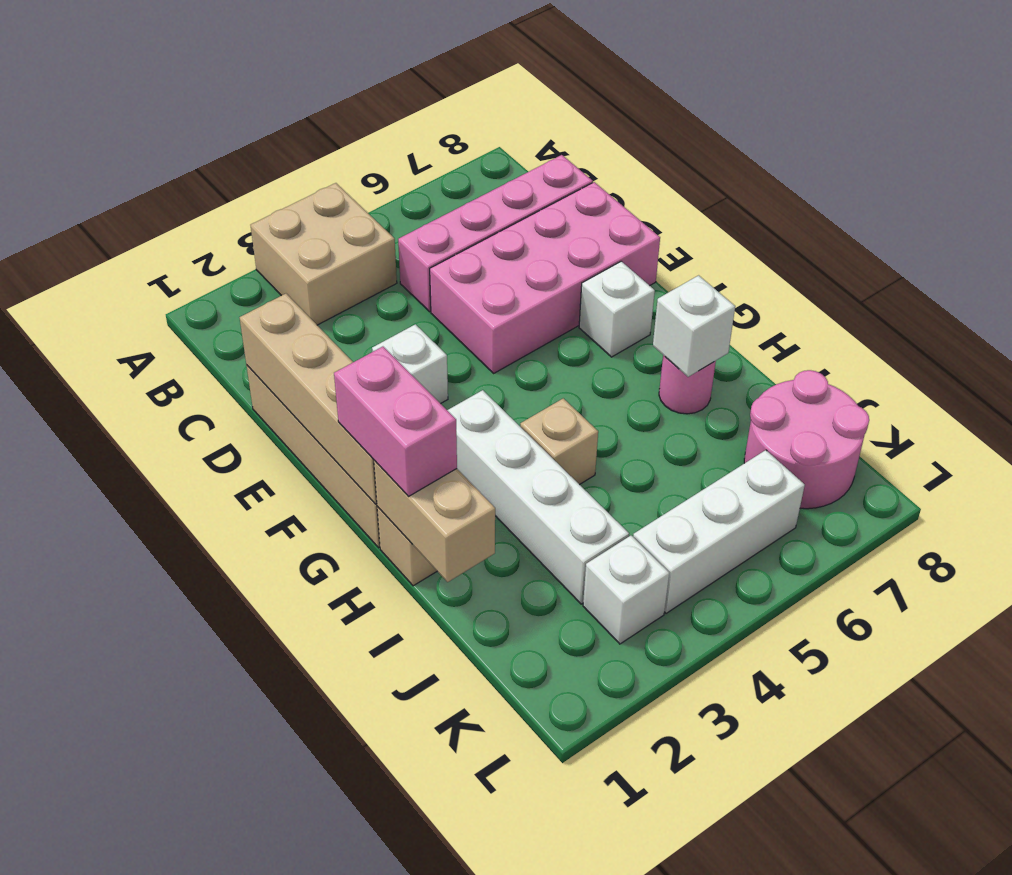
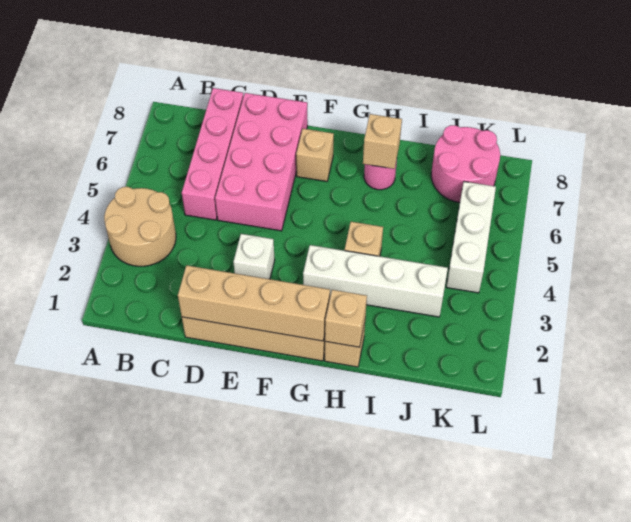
tan 2x2 brick [251,183,397,325] -> tan 2x2 round brick [104,187,176,266]
white 1x1 brick [579,261,655,357] -> tan 1x1 brick [296,129,334,181]
pink 1x2 brick [334,347,457,497] -> none
tan 1x2 brick [374,460,495,582] -> tan 1x1 brick [325,290,367,347]
white 1x1 brick [653,275,735,377] -> tan 1x1 brick [363,114,402,169]
white 1x1 brick [583,536,669,644] -> none

